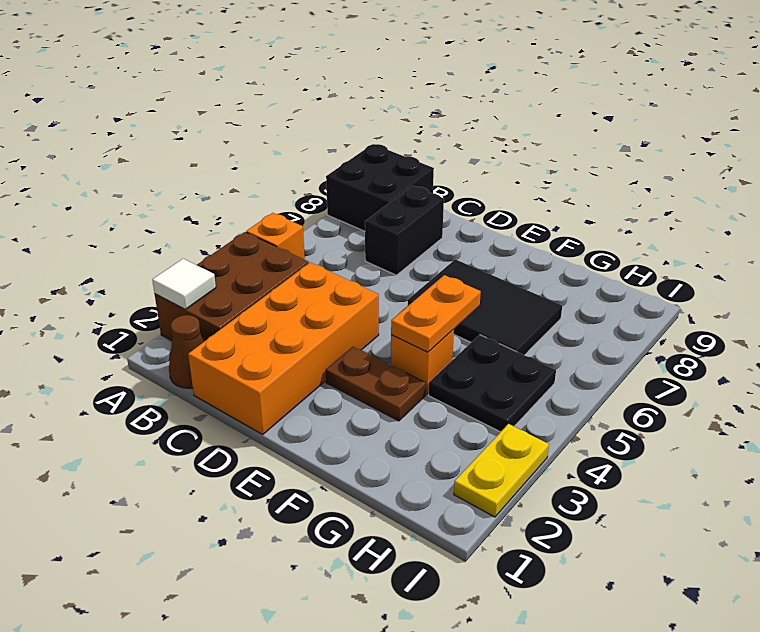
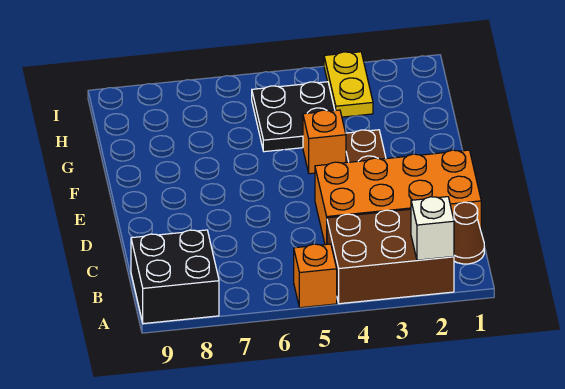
white 1x1 tile [152,259,216,309] -> white 1x1 brick [411,197,454,260]
black 1x2 brick [365,186,444,275] -> none
black 2x3 tile [408,259,562,355] -> none
orange 1x2 plate [391,275,481,352] -> none
yellow 1x2 plate [454,424,549,517] -> yellow 1x2 plate turned to [324,52,373,117]

